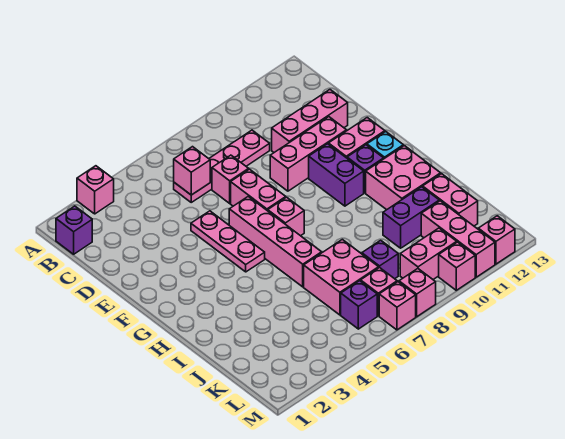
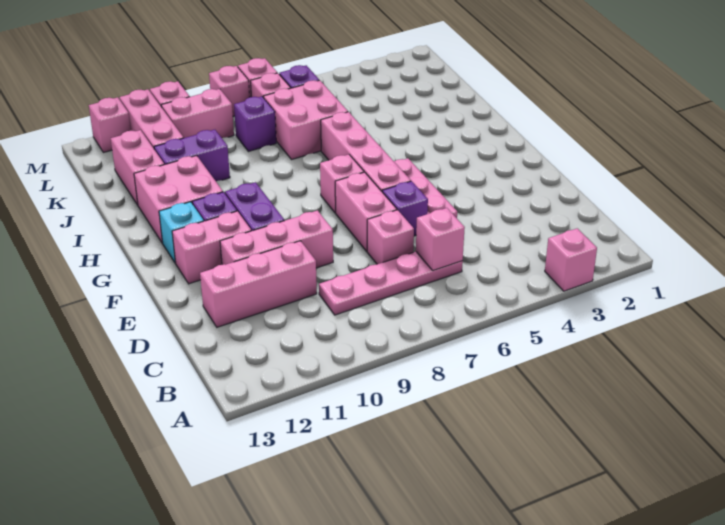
purple 1x1 brick [56,206,92,254] -> purple 1x1 brick moved to [382,181,428,236]

